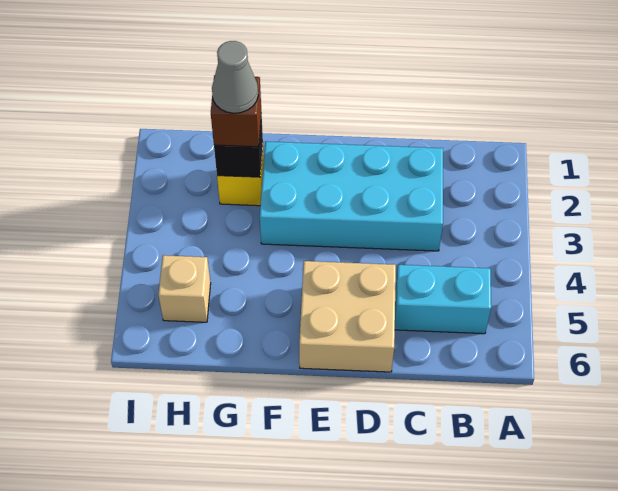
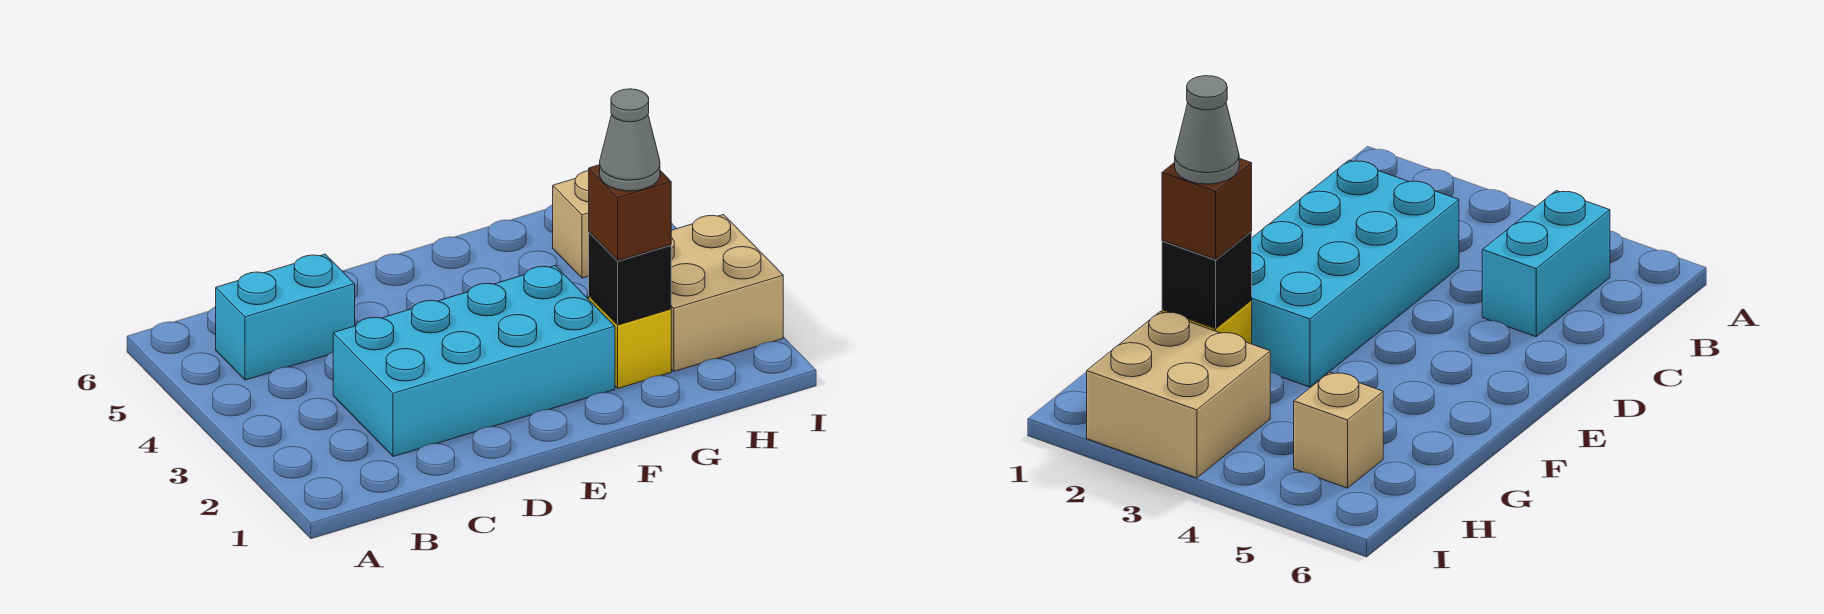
tan 2x2 brick [299,261,396,372] -> tan 2x2 brick moved to [671,215,783,371]

